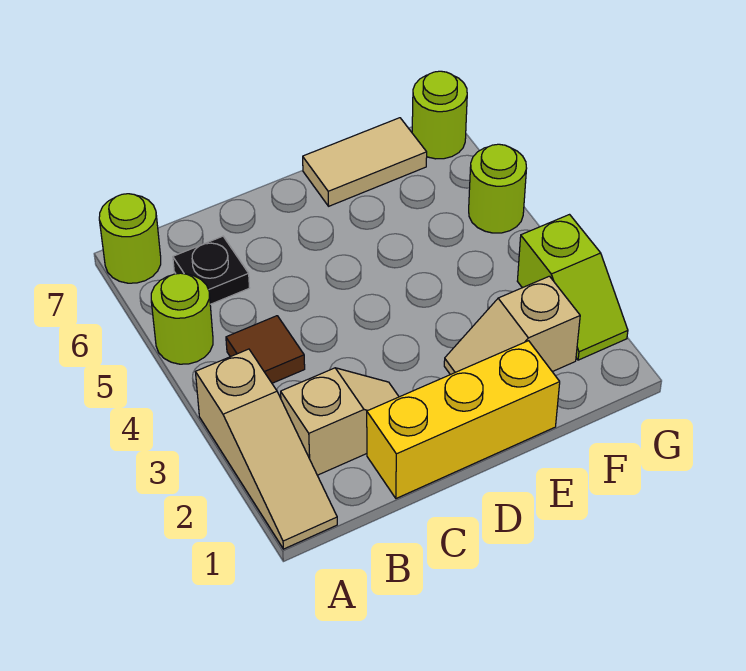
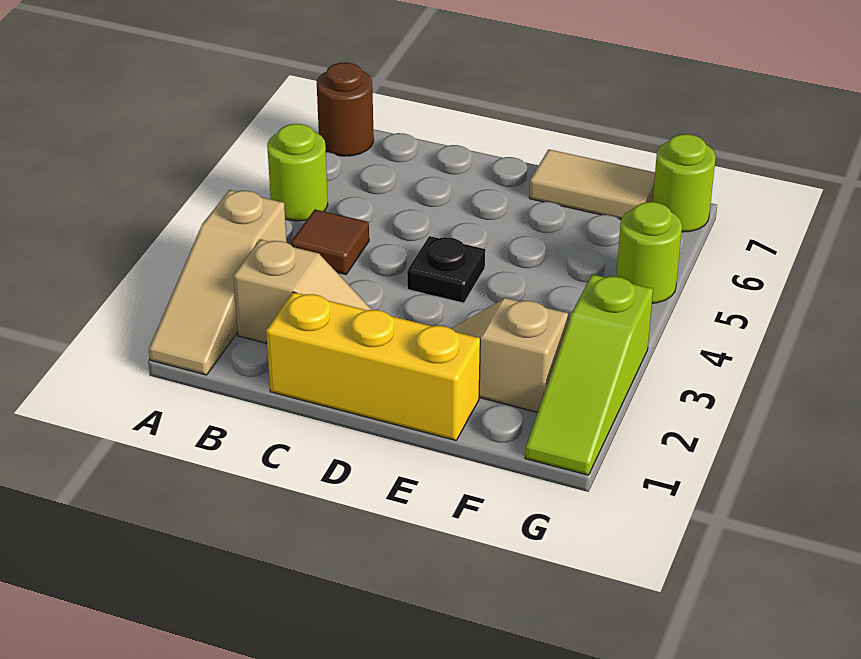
lime 1x1 round brick [99,194,161,283] -> brown 1x1 round brick [317,63,374,156]
black 1x1 plate [173,236,249,304] -> black 1x1 plate moved to [407,236,485,303]
lime 1x2 slope [517,215,628,360] -> lime 1x3 slope [525,275,653,475]

